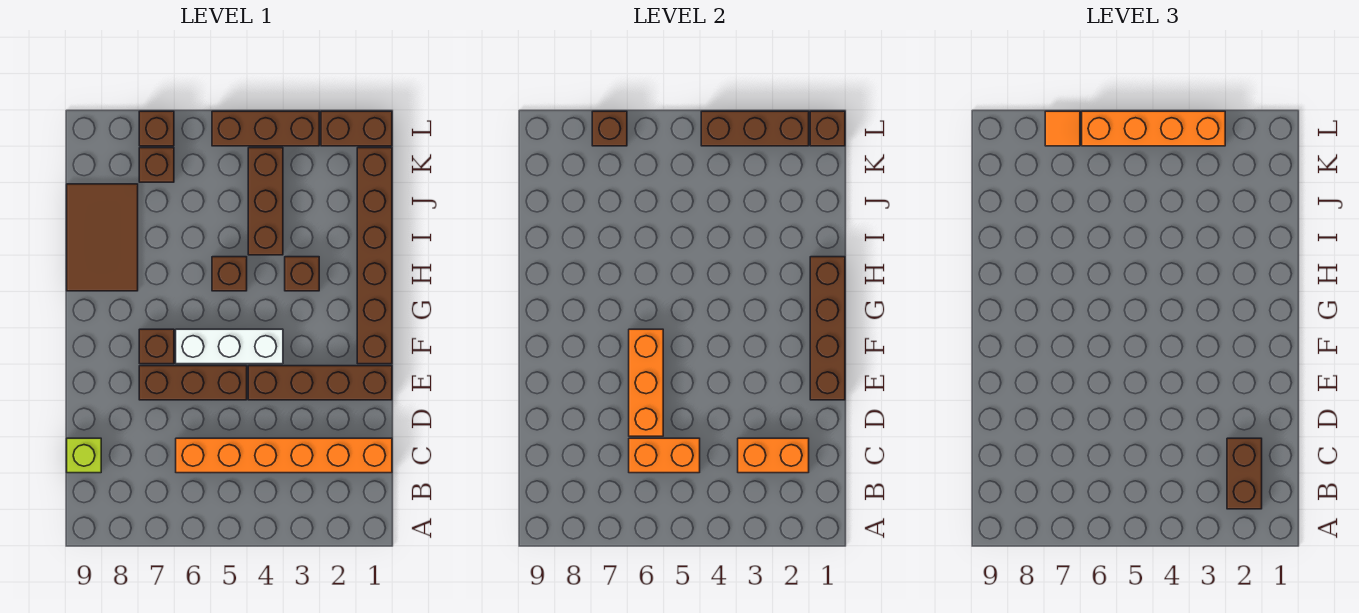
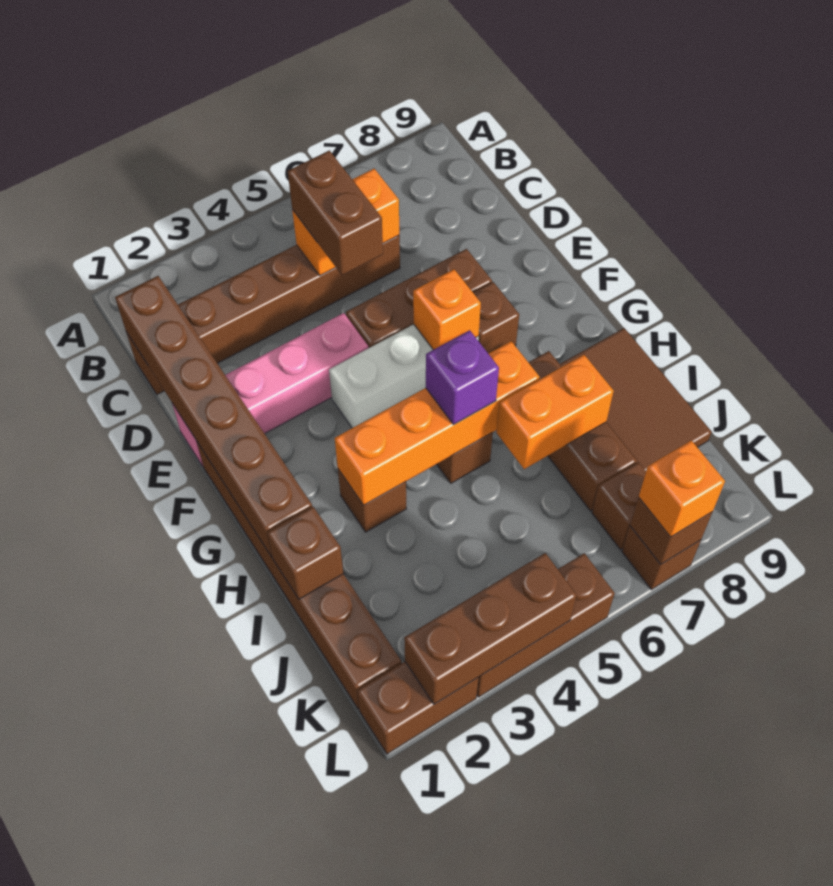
brown 1x2 brick [1227,438,1262,509] -> brown 1x2 brick moved to [288,150,383,275]
orange 1x6 brick [176,438,392,473] -> brown 1x6 brick [126,236,400,395]
orange 1x2 brick [738,438,809,473] -> orange 1x2 brick moved to [496,355,614,469]
lime 1x1 brick [67,438,101,473] -> none
orange 1x3 brick [629,329,663,436] -> orange 1x1 brick [413,269,481,350]
brown 1x4 brick [248,366,392,400] -> pink 1x4 brick [172,313,368,466]
brown 1x4 brick [810,257,845,400] -> brown 1x6 brick [115,276,312,557]
none -> purple 1x1 brick [426,330,499,424]
brown 1x3 brick [248,148,283,255] -> brown 1x3 brick moved to [528,351,637,511]
brown 1x1 brick [810,111,845,146] -> brown 1x1 brick moved to [267,507,343,599]
orange 1x4 brick [1082,111,1225,146] -> orange 1x4 brick moved to [335,341,540,505]
orange 1x1 tile [1045,111,1080,146] -> orange 1x1 brick [639,441,725,537]

